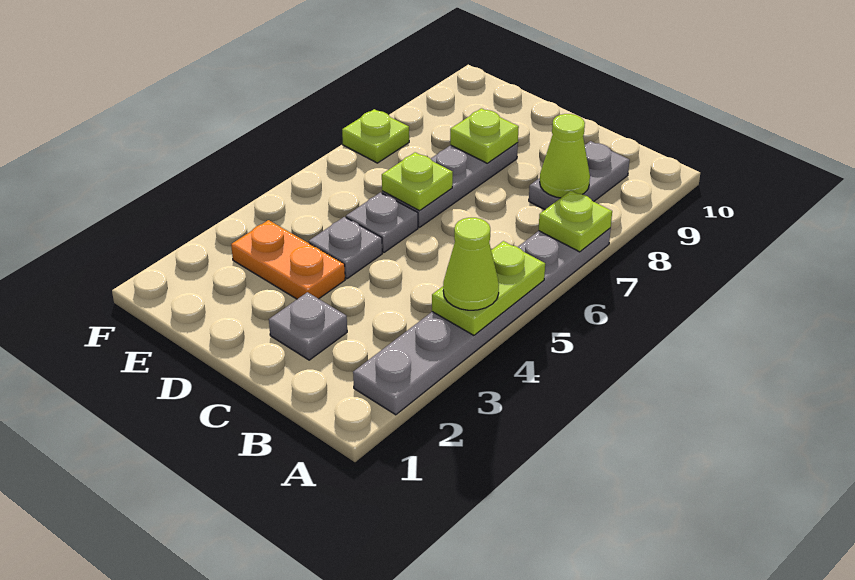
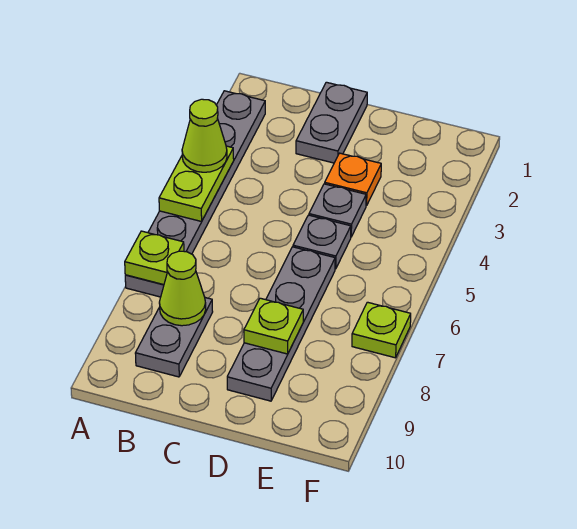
grey 1x1 plate [269,292,347,360] -> grey 1x2 plate [296,82,367,163]
orange 1x2 plate [231,220,345,299] -> orange 1x1 plate [325,153,381,206]
grey 1x3 plate [382,143,518,227] -> grey 1x4 plate [227,247,335,401]
lime 1x1 plate [382,152,453,211] -> none

